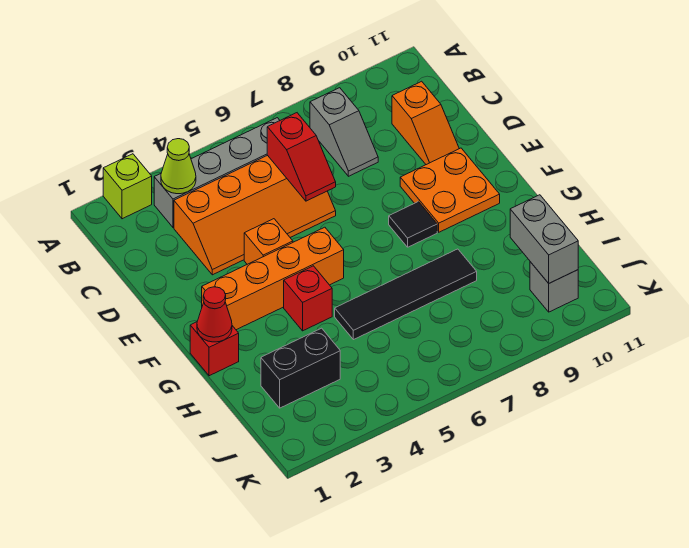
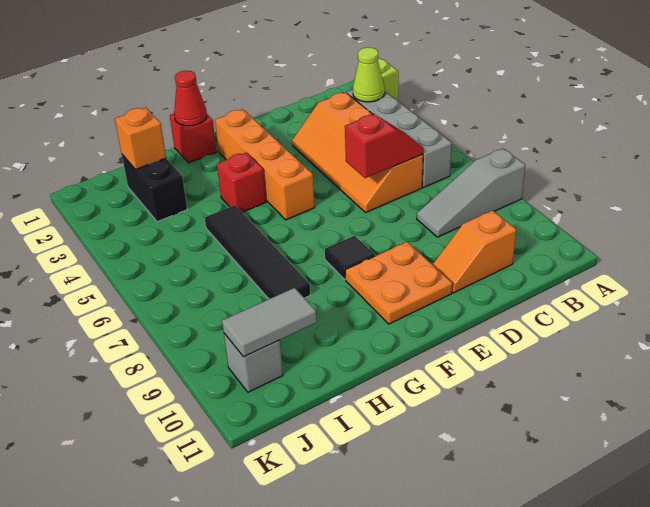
grey 1x2 slope [310,88,378,176] -> grey 1x3 slope [417,148,525,237]
red 1x2 slope [267,113,336,201] -> red 1x2 slope turned to [345,114,423,178]
orange 1x1 brick [244,219,293,264] -> orange 1x1 brick moved to [115,107,166,170]
grey 1x2 brick [510,195,578,283] -> grey 1x2 tile [222,288,317,357]

